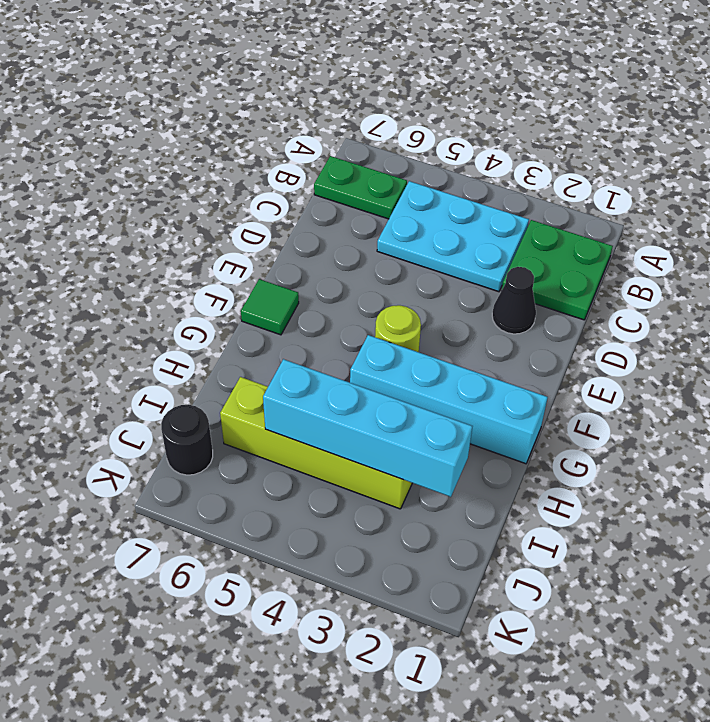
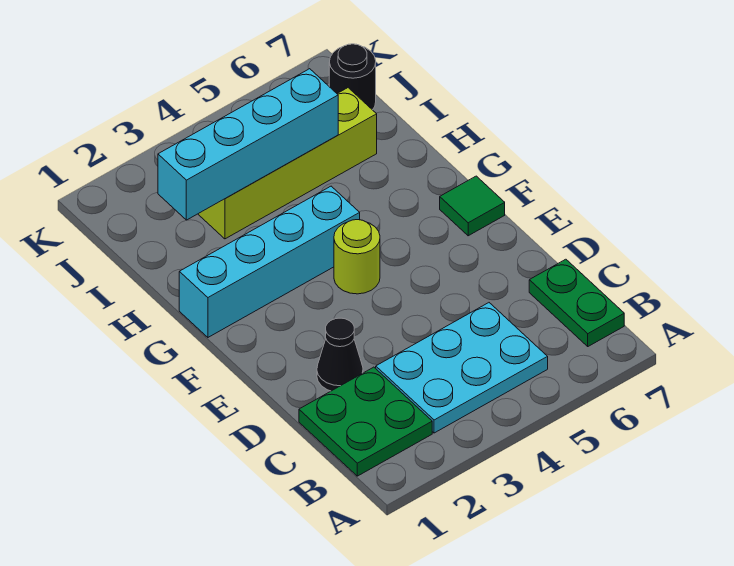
green 1x2 plate [314,156,407,219] -> green 1x2 plate turned to [529,259,624,346]

